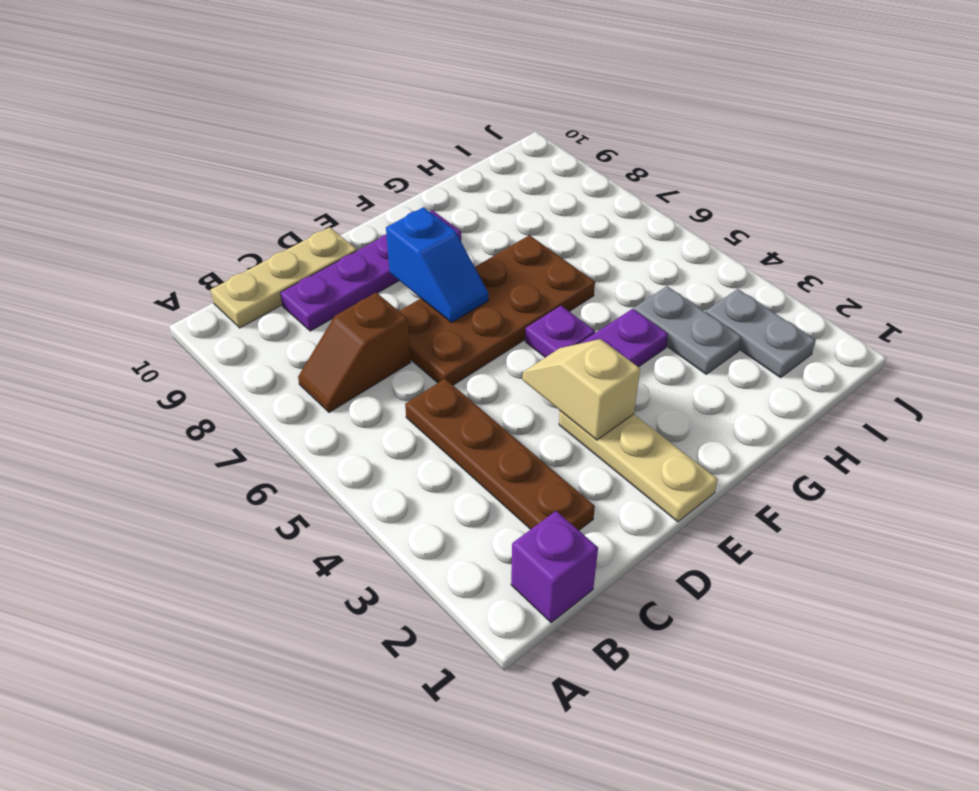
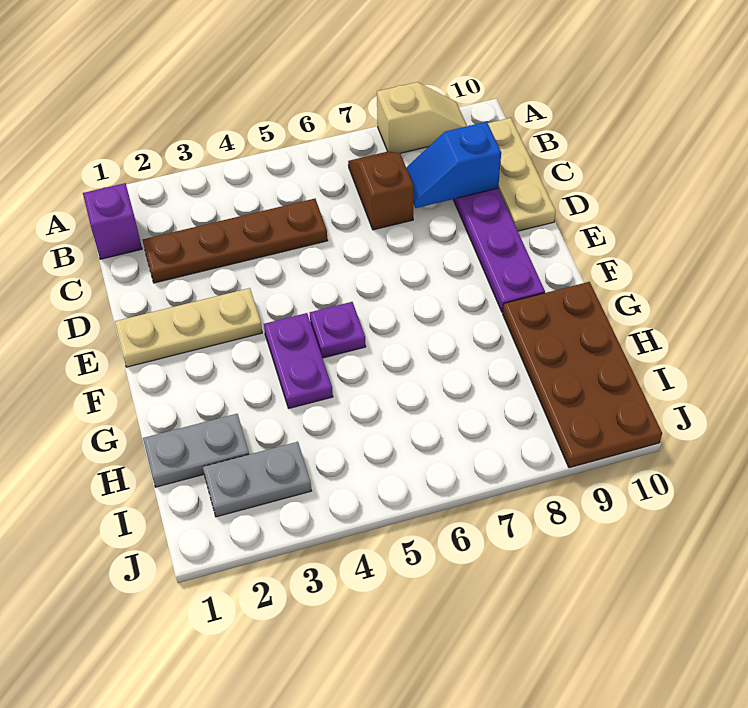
brown 2x4 plate [399,235,595,385] -> brown 2x4 plate moved to [503,282,662,468]
tan 1x2 slope [523,339,640,440] -> tan 1x2 slope moved to [377,82,467,153]
blue 1x2 slope [386,207,488,323] -> blue 1x2 slope moved to [406,122,501,208]
grey 1x2 plate [634,286,742,374] -> grey 1x2 plate moved to [143,414,249,487]

